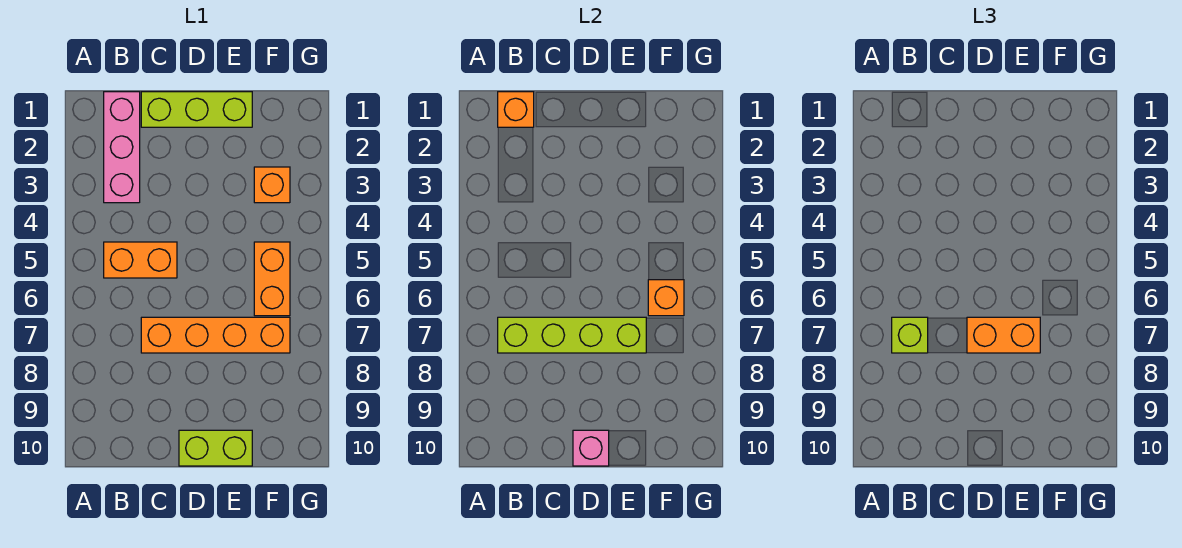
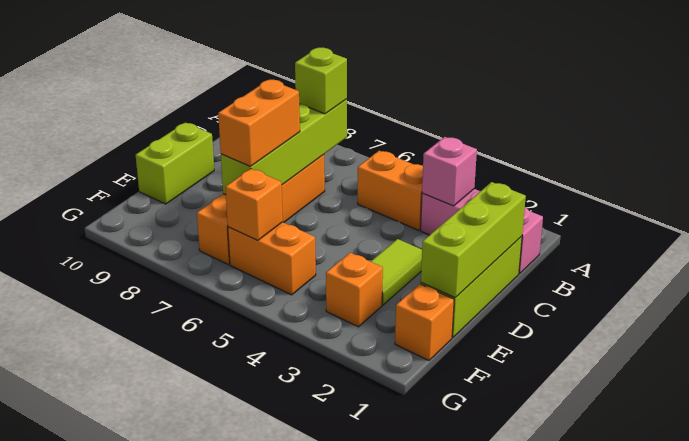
orange 1x1 brick [498,92,534,127] -> orange 1x1 brick moved to [395,284,454,360]
orange 1x2 brick [104,242,177,278] -> orange 1x2 brick turned to [358,151,423,230]
none -> lime 1x3 brick [421,182,526,298]
none -> lime 1x2 tile [371,239,422,305]
pink 1x1 brick [573,430,609,466] -> pink 1x1 brick moved to [422,137,477,206]

